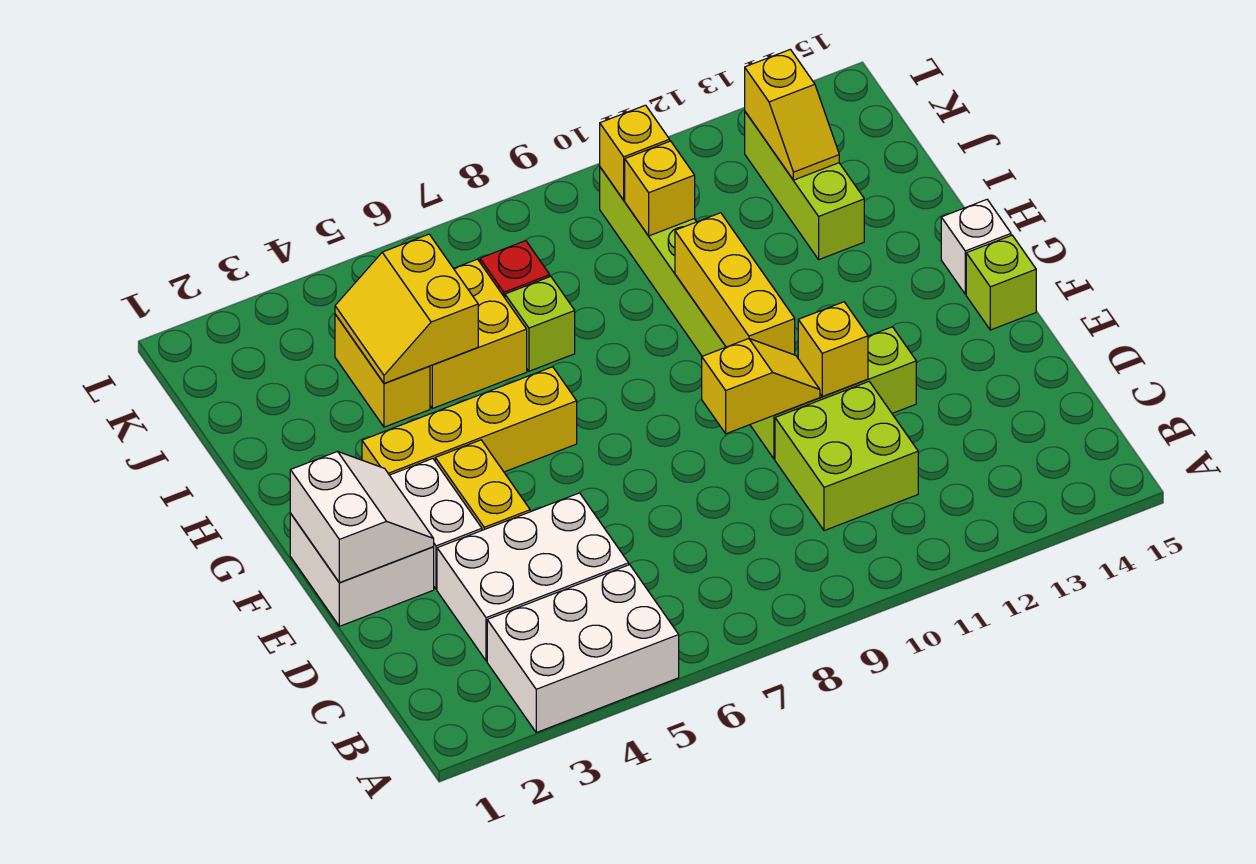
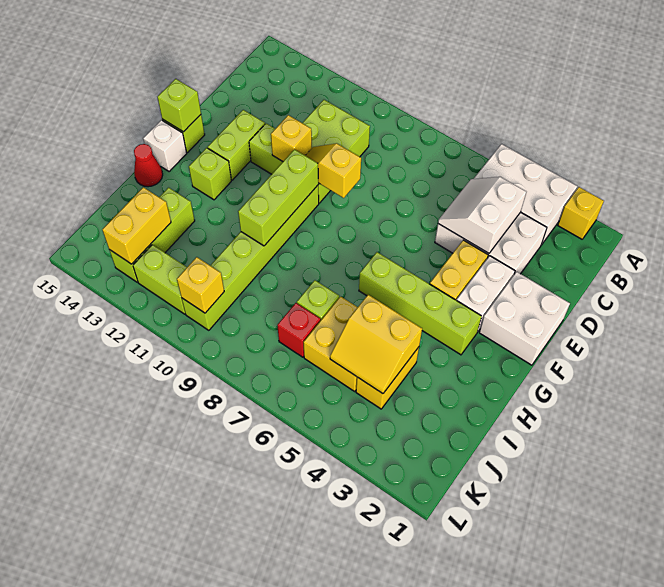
white 2x2 slope [290,451,434,583] -> white 2x2 slope moved to [438,177,526,253]
none -> lime 1x2 brick [208,110,265,180]
yellow 1x3 brick [675,213,795,355] -> lime 1x3 brick [238,149,318,246]
none -> lime 1x1 brick [157,79,201,132]
yellow 1x4 brick [362,367,577,475] -> lime 1x4 brick [359,252,482,355]
none -> lime 1x1 brick [189,148,231,200]
none -> red 1x1 cone [134,144,163,187]
yellow 2x2 slope [335,234,478,383] -> yellow 2x2 slope turned to [330,295,422,394]
yellow 1x1 brick [625,141,695,236] -> yellow 1x1 brick moved to [558,187,604,239]
yellow 1x2 slope [745,49,839,180] -> yellow 1x2 brick [102,187,171,264]
none -> lime 1x2 brick [133,245,187,314]

